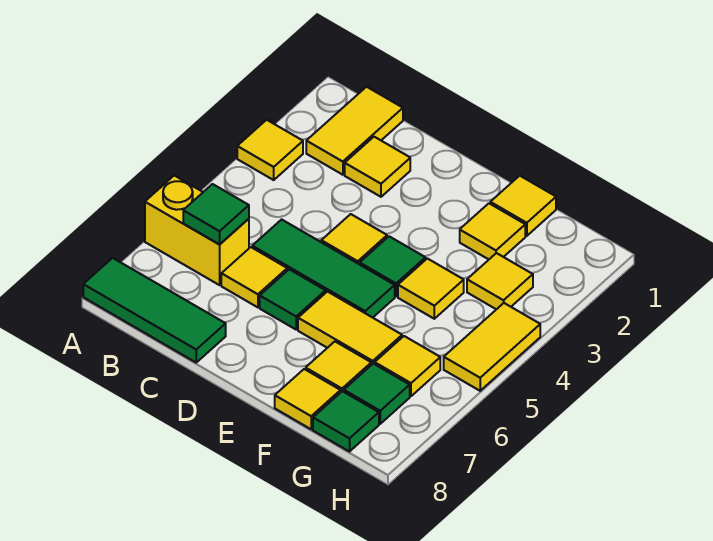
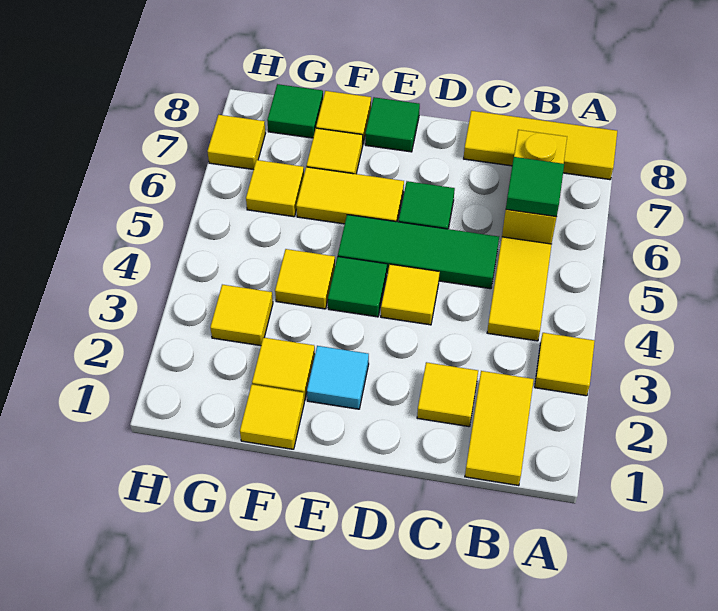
yellow 1x2 brick [145,175,249,285] -> yellow 1x2 brick turned to [502,130,567,244]
green 1x3 tile [83,258,226,362] -> yellow 1x3 tile [464,111,617,180]
yellow 1x1 tile [221,247,287,307] -> yellow 1x1 tile moved to [207,115,266,170]
none -> cyan 1x1 tile [307,346,369,409]
green 1x1 tile [344,364,410,424] -> green 1x1 tile moved to [365,97,420,152]
yellow 1x2 tile [444,303,540,391] -> yellow 1x2 tile moved to [487,237,552,341]

